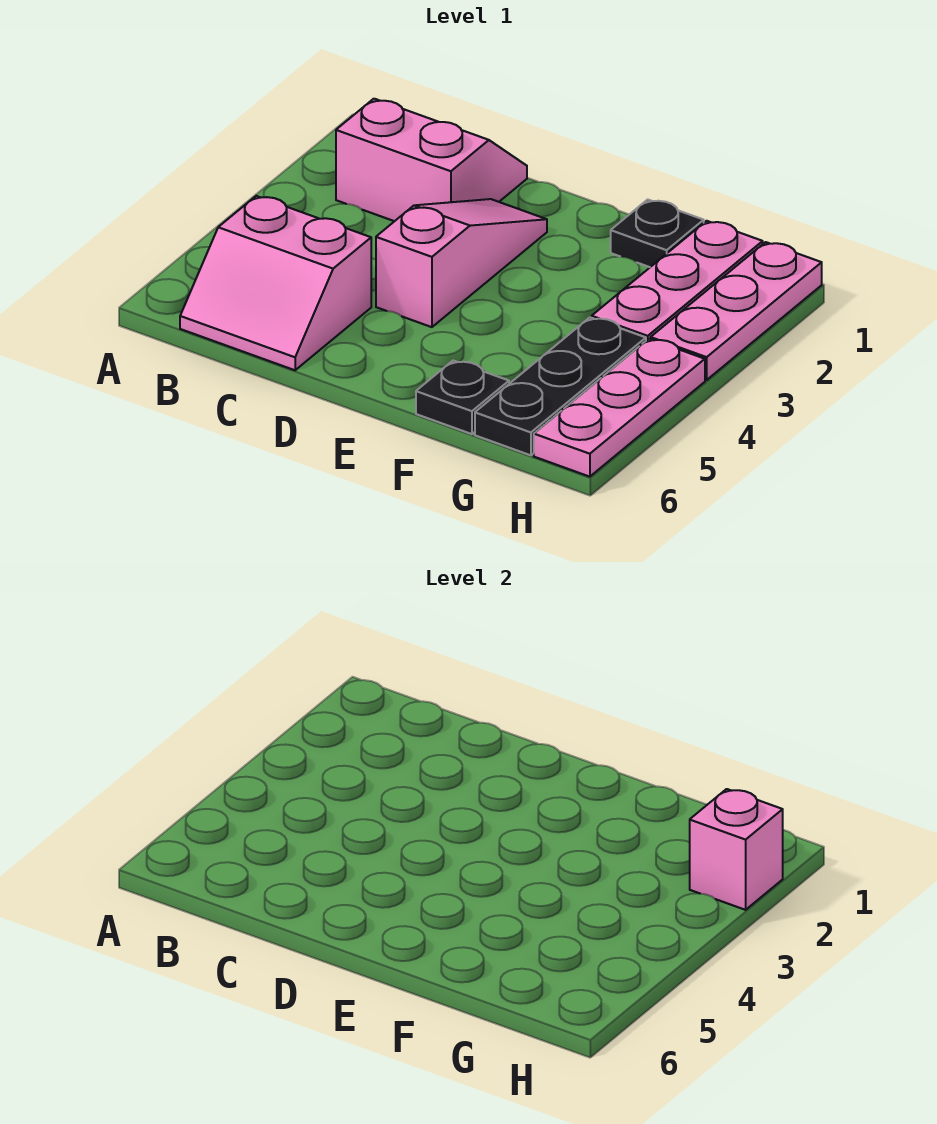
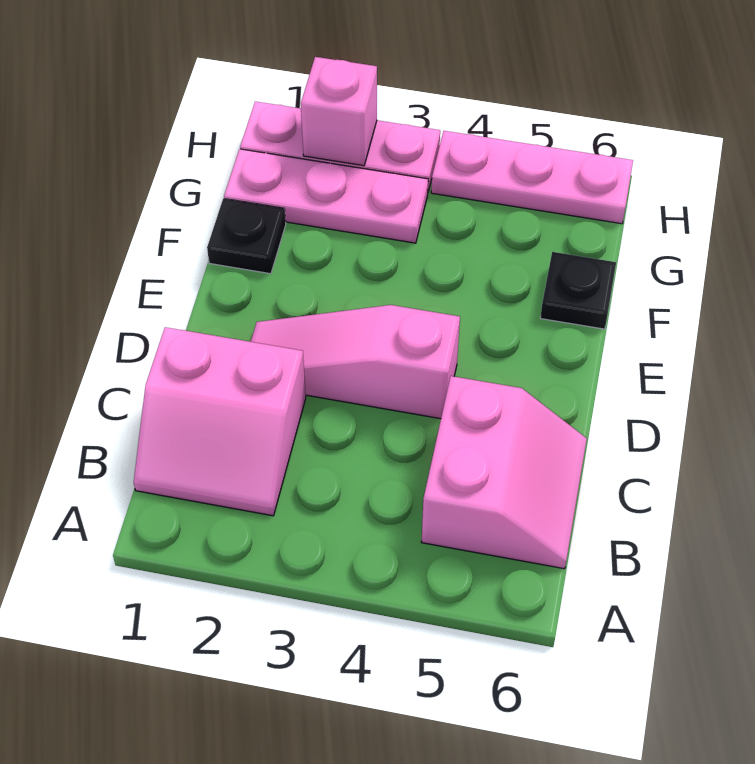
pink 2x2 slope [336,99,527,221] -> pink 2x2 slope turned to [134,327,306,516]
black 1x3 plate [475,318,646,455] -> none

